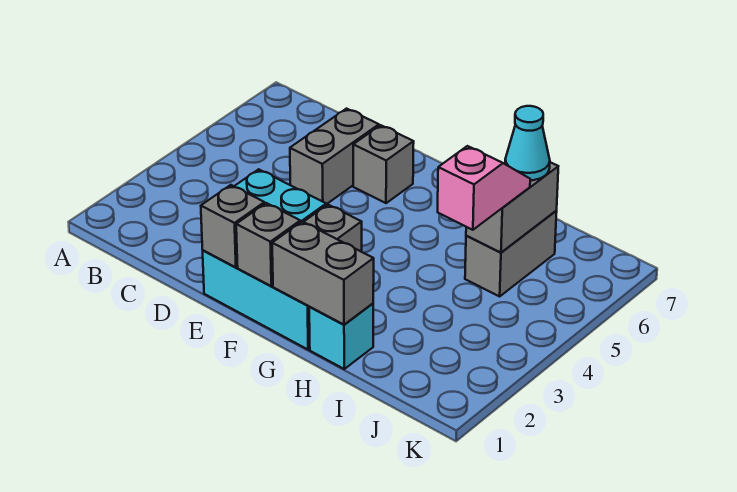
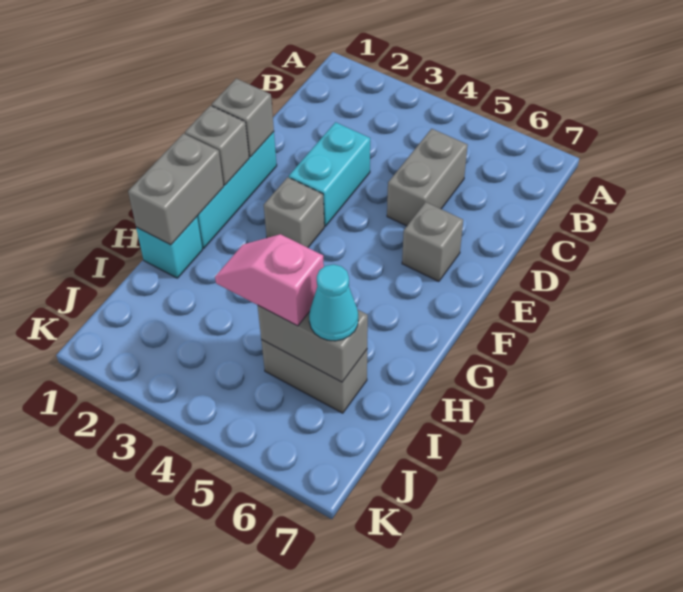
grey 1x2 brick [290,109,379,204] -> grey 1x2 brick turned to [387,129,468,226]
pink 1x2 slope [438,146,530,230] -> pink 1x2 slope turned to [215,234,324,326]

